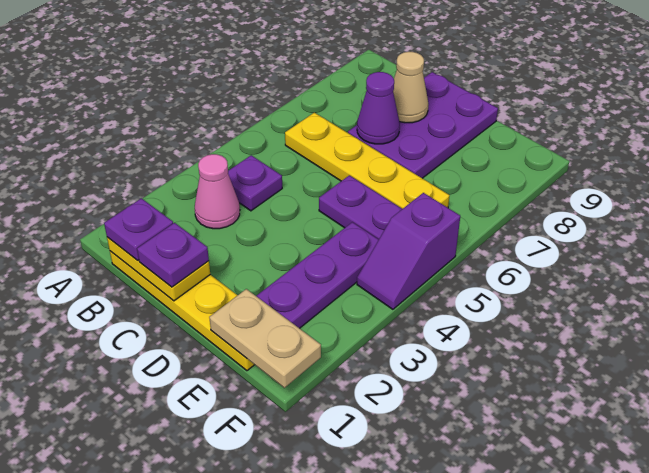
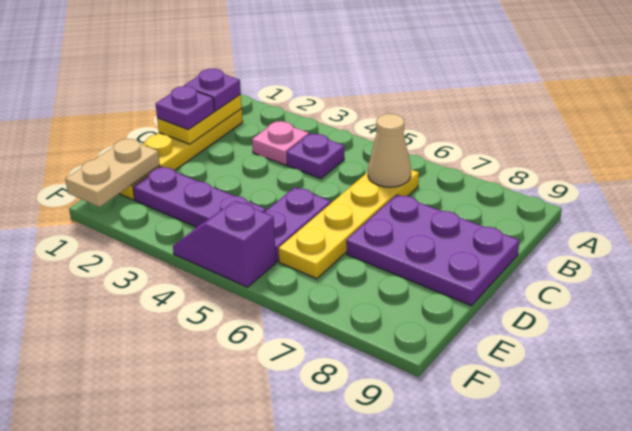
pink 1x1 cone [195,154,240,229] -> pink 1x1 plate [252,121,309,165]
purple 1x1 cone [357,72,400,144] -> none
tan 1x1 cone [393,52,428,123] -> tan 1x1 cone moved to [368,114,411,187]

